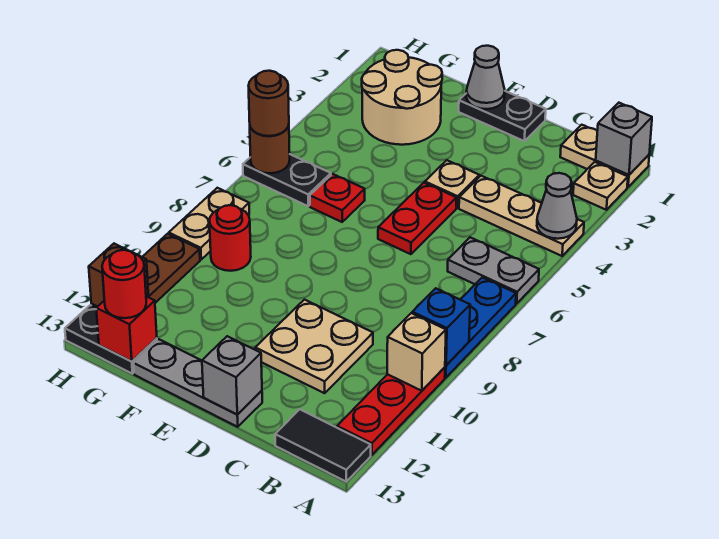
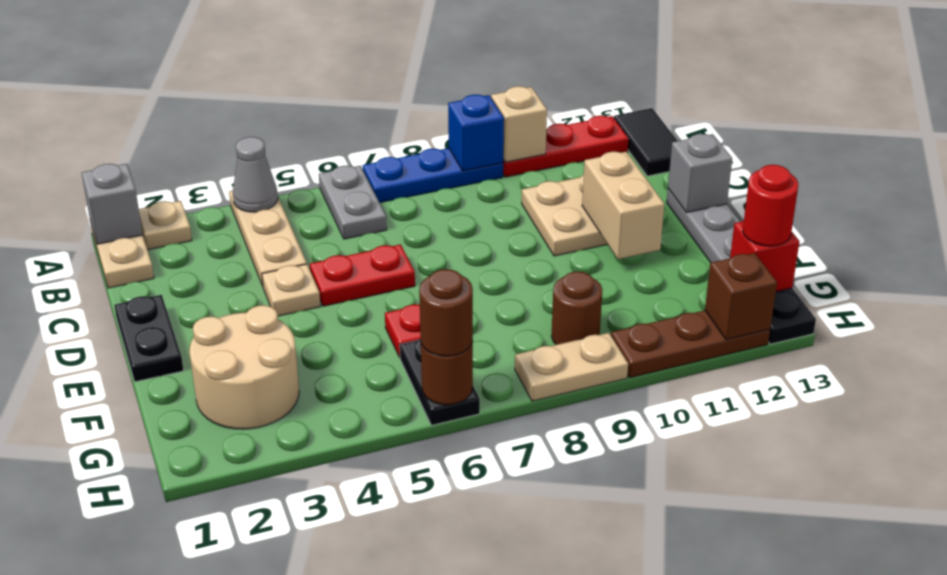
none -> tan 1x2 brick [582,152,664,259]
grey 1x1 cone [466,46,505,109] -> none
red 1x1 round brick [209,205,251,271] -> brown 1x1 round brick [552,271,602,345]

